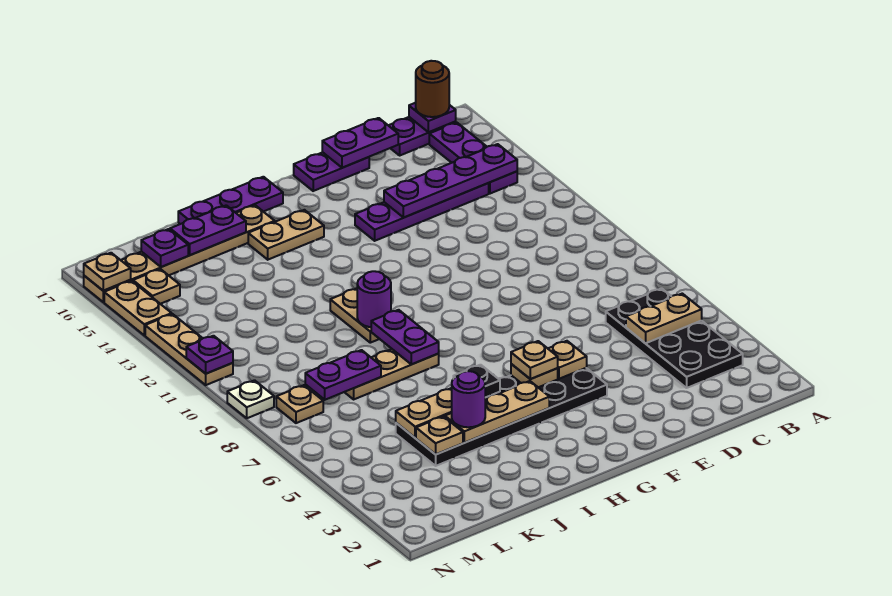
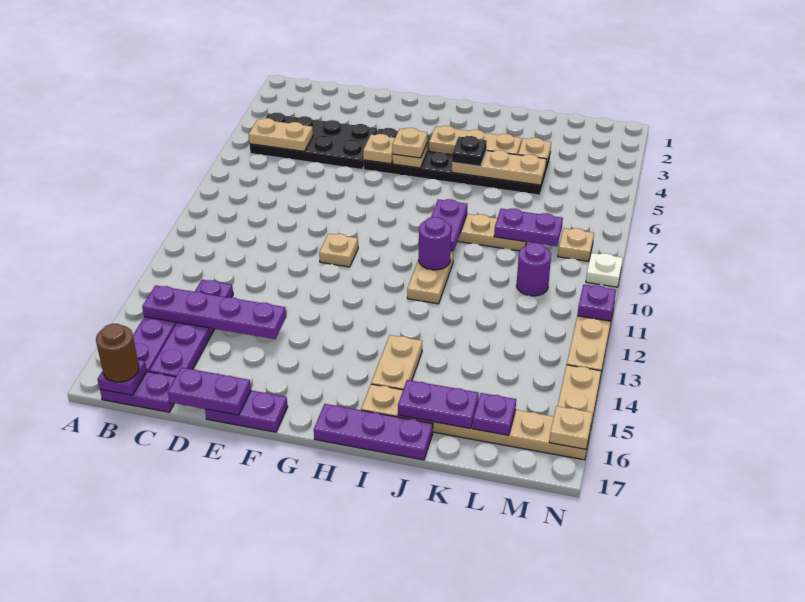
black 2x4 plate [606,288,743,388] -> black 2x4 plate turned to [250,113,377,169]
purple 1x4 plate [355,183,489,241] -> purple 1x4 plate turned to [149,280,233,377]
tan 1x2 plate [248,210,324,260] -> tan 1x2 plate turned to [371,335,422,390]
purple 1x1 round brick [452,371,485,427] -> purple 1x1 round brick moved to [517,243,551,296]
tan 1x1 plate [133,269,180,304] -> tan 1x1 plate moved to [319,234,358,267]

